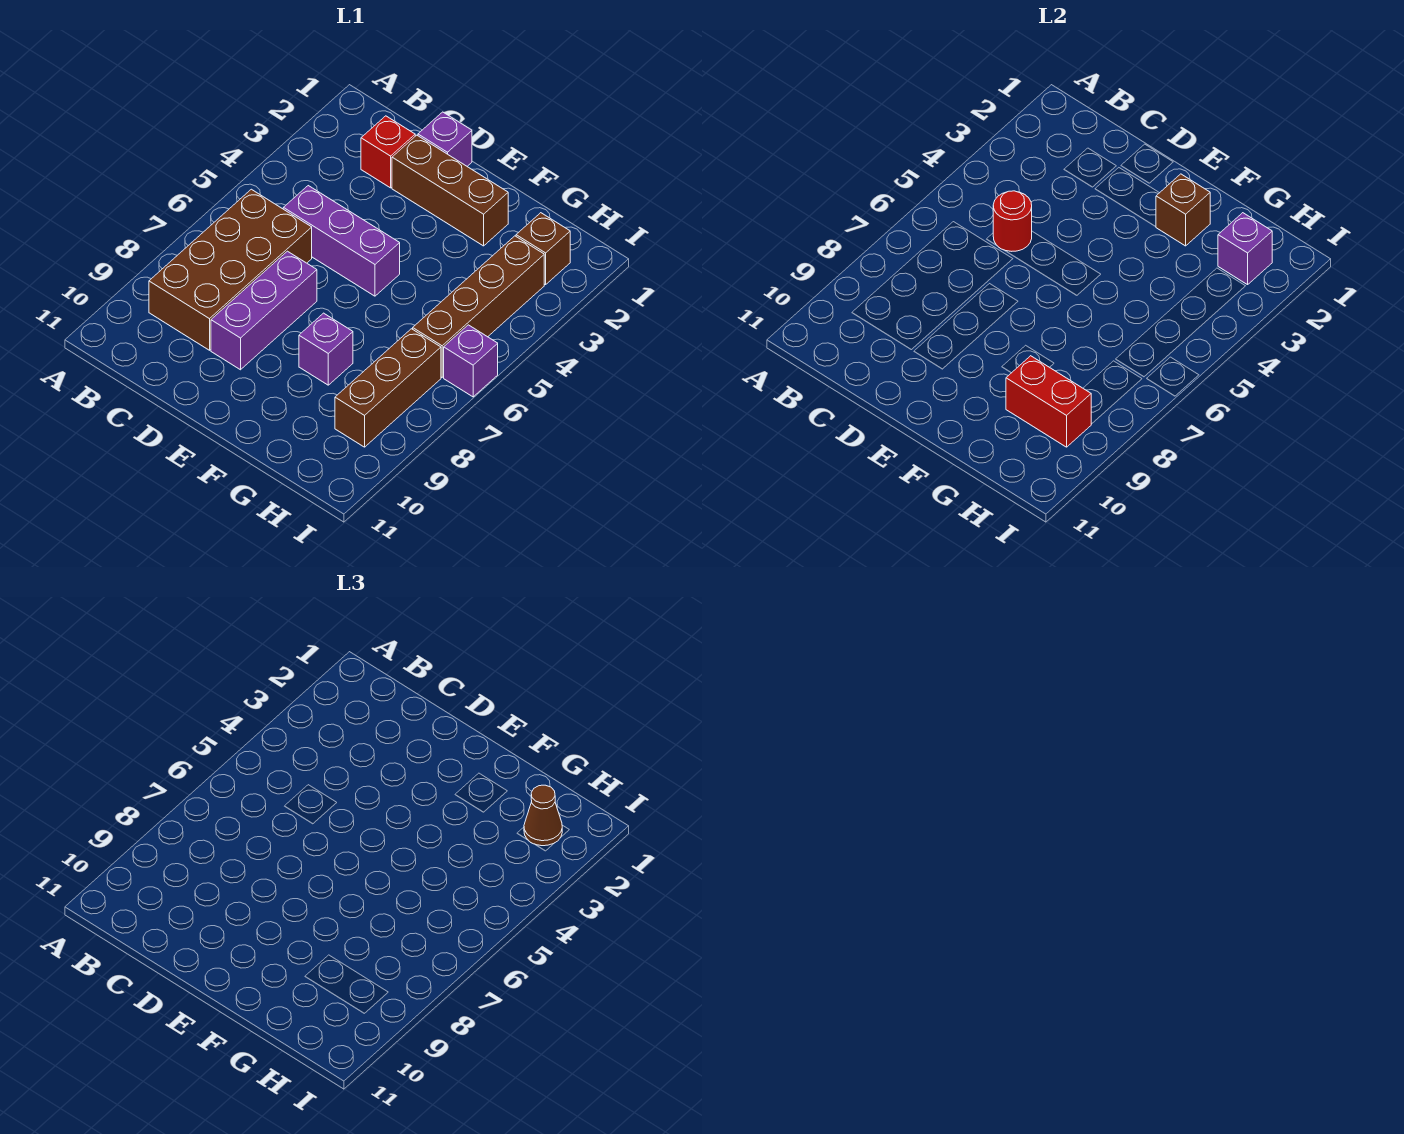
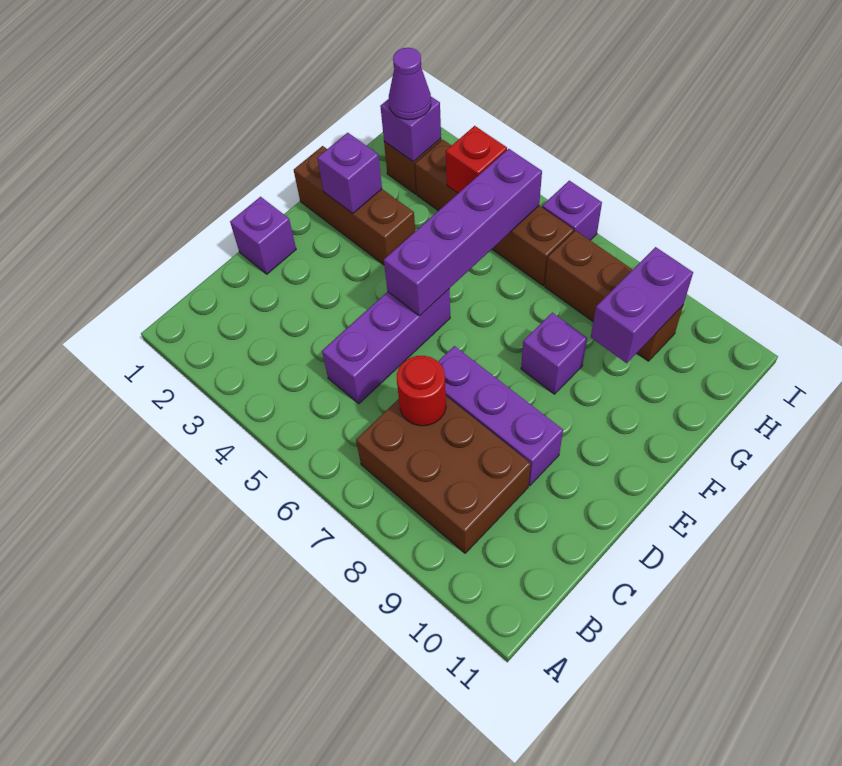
brown 2x4 brick [149,189,312,350] -> brown 2x3 brick [356,396,531,553]
red 1x1 brick [361,116,415,188] -> red 1x1 brick moved to [446,126,507,193]
red 1x1 round brick [993,191,1032,251] -> red 1x1 round brick moved to [397,356,446,426]
brown 1x3 brick [392,135,508,246] -> brown 1x3 brick turned to [294,146,415,265]
none -> purple 1x4 brick [384,149,542,316]
brown 1x1 brick [1156,174,1210,246] -> purple 1x1 brick [317,133,382,213]
red 1x2 brick [1006,356,1091,447] -> purple 1x2 brick [591,247,693,363]
brown 1x1 cone [524,785,562,846] -> purple 1x1 cone [389,48,431,120]

